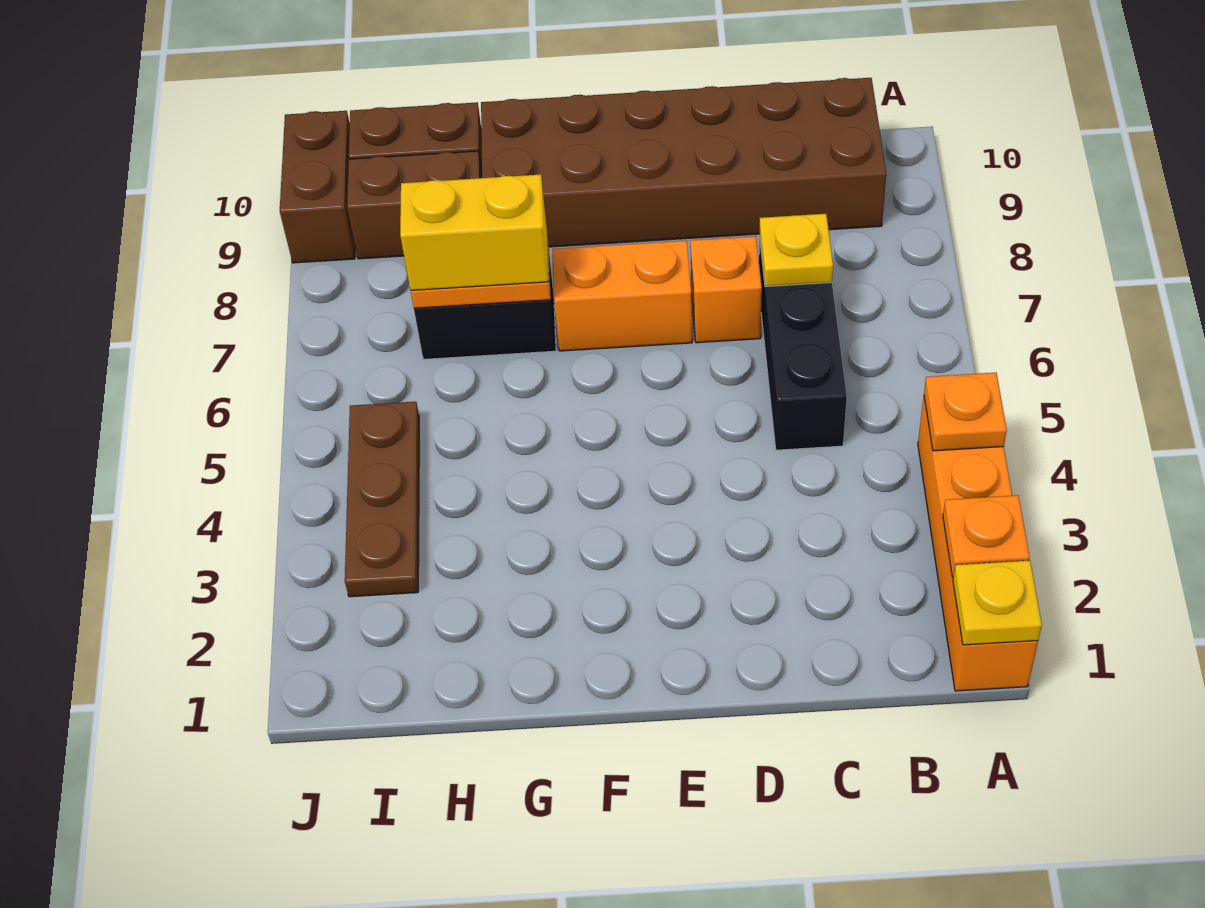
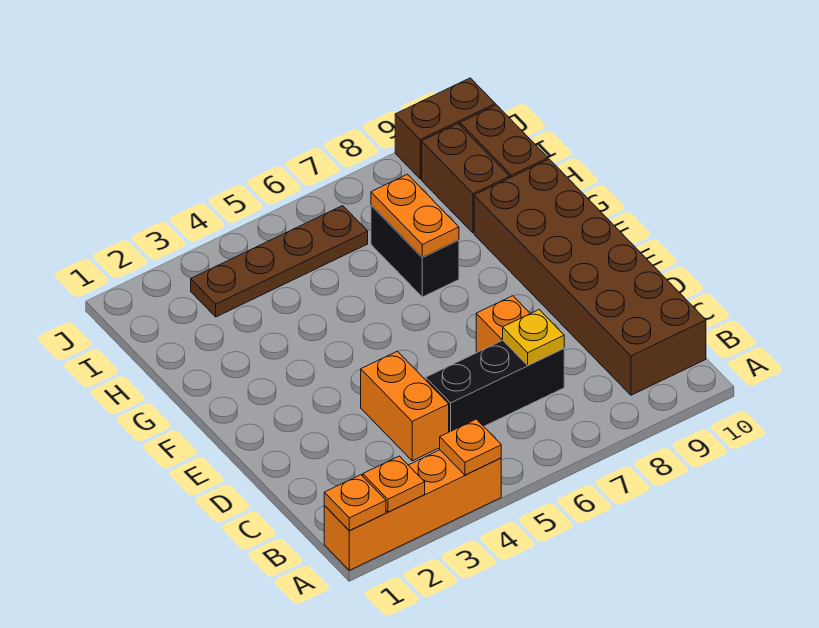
yellow 1x1 plate [953,560,1042,645] -> orange 1x1 plate [324,475,386,531]
orange 1x2 brick [552,241,692,351] -> orange 1x2 brick moved to [361,351,449,461]
yellow 1x2 brick [400,174,549,290] -> none
brown 1x3 plate [345,402,419,597] -> brown 1x4 plate [191,206,368,317]

